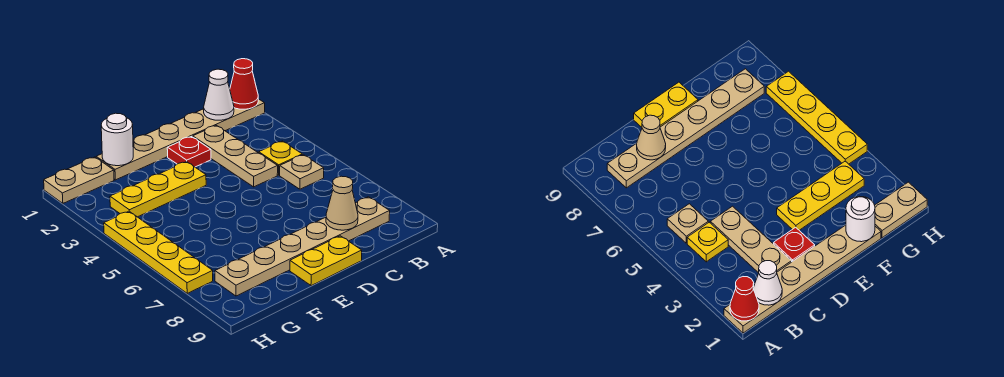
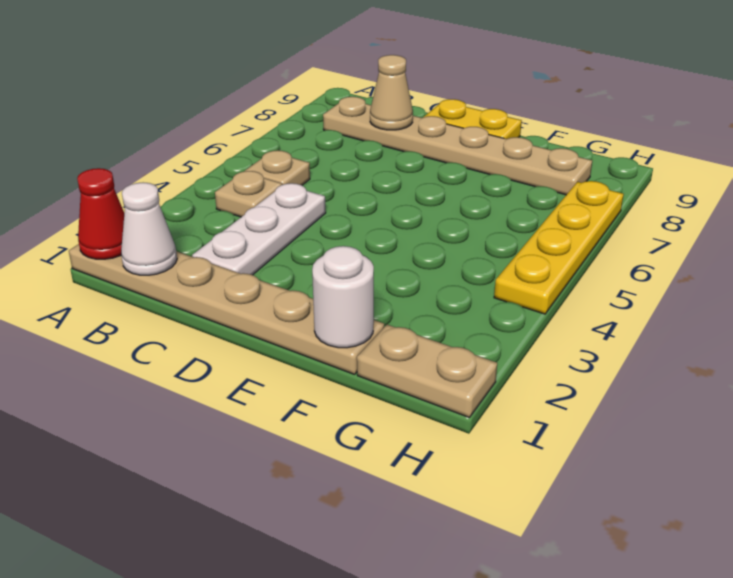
yellow 1x1 plate [259,141,302,175] -> tan 1x1 plate [215,171,282,217]
tan 1x3 plate [193,125,278,187] -> white 1x3 plate [192,183,326,275]
red 1x1 plate [167,137,211,167] -> none
yellow 1x3 plate [110,161,206,217] -> none

